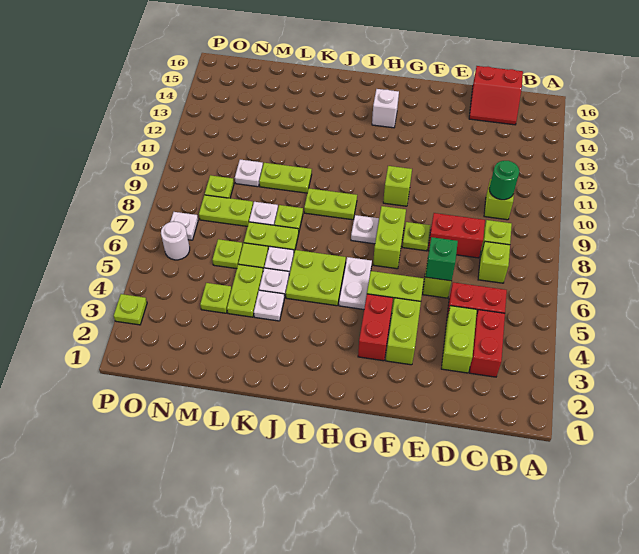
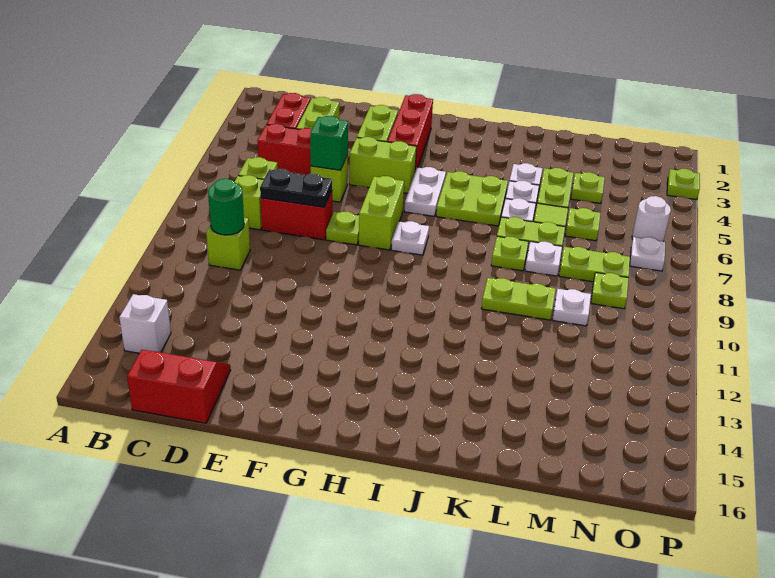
none -> black 1x2 plate [260,169,332,207]
red 1x2 brick [358,294,393,361] -> red 1x3 brick [387,94,433,171]
lime 1x1 brick [383,166,412,206] -> none
white 1x1 brick [372,89,399,128] -> white 1x1 brick moved to [119,294,171,353]
lime 1x2 plate [304,188,357,220] -> none

